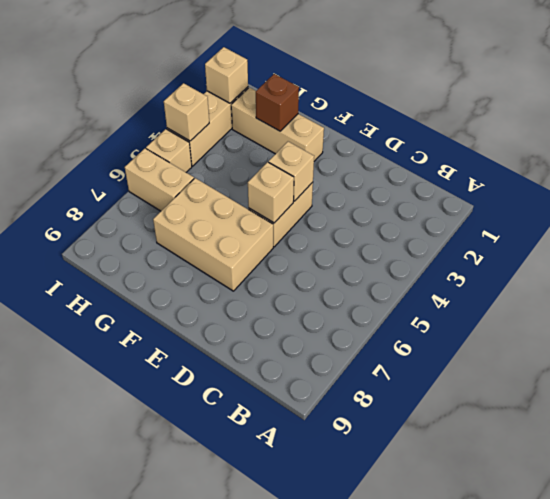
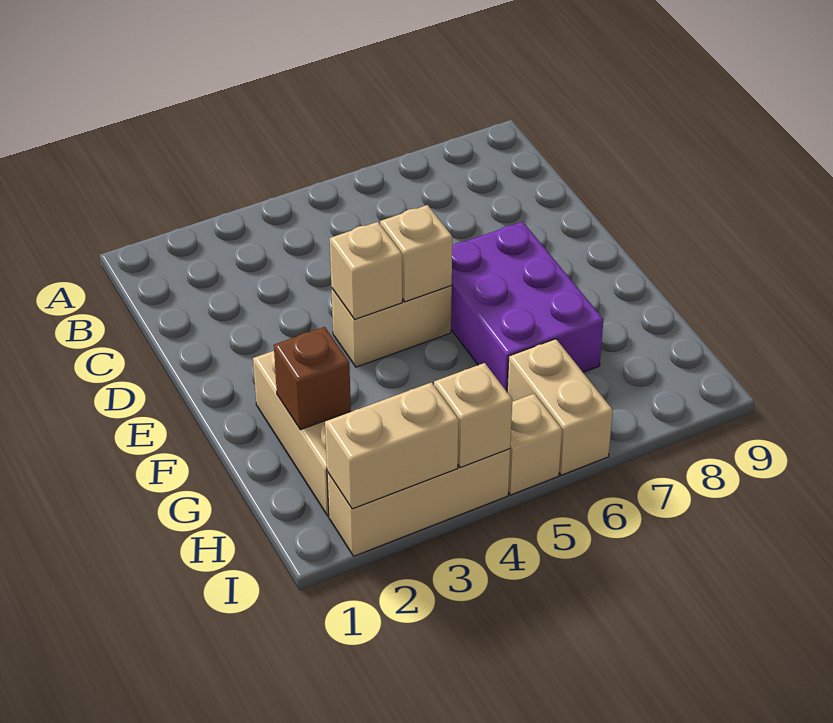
tan 2x3 brick [153,178,273,291] -> purple 2x3 brick [451,222,604,391]
tan 1x1 brick [205,47,248,103] -> tan 1x2 brick [325,382,459,509]

